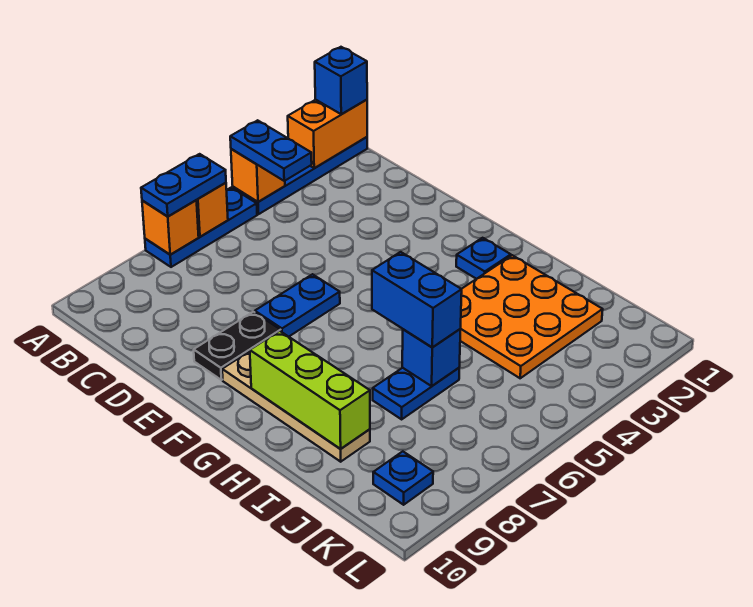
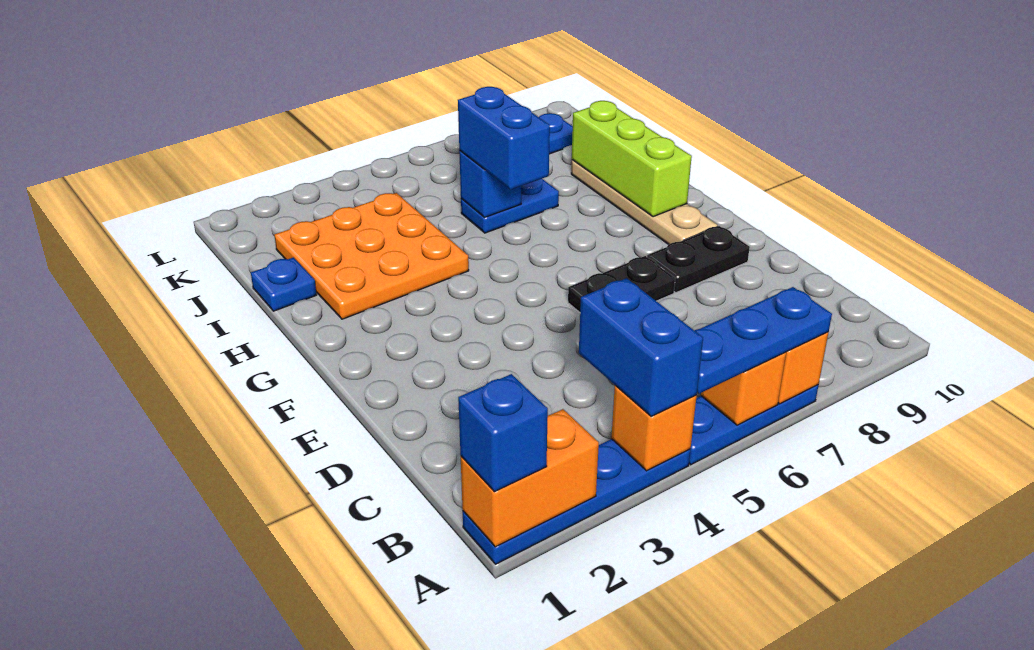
blue 1x2 plate [230,120,312,181] -> blue 1x2 brick [579,278,703,416]
blue 1x2 plate [141,154,226,217] -> blue 1x3 plate [694,287,832,393]
blue 1x2 plate [255,274,340,337] -> black 1x2 plate [568,256,675,312]
blue 1x1 plate [456,238,511,279] -> blue 1x1 plate moved to [251,258,316,311]

